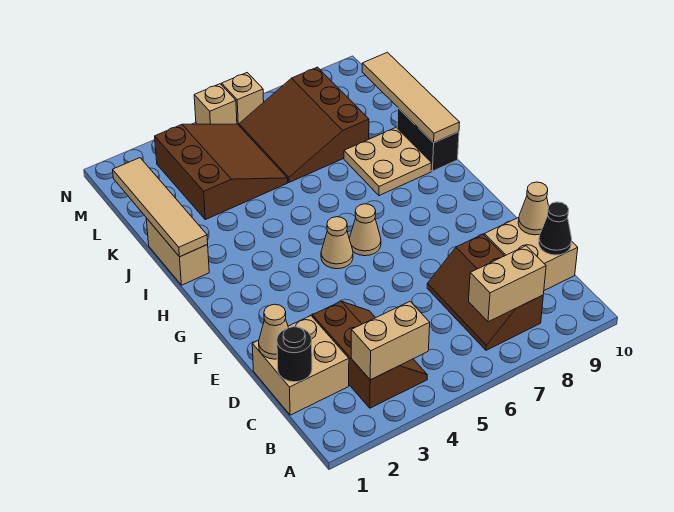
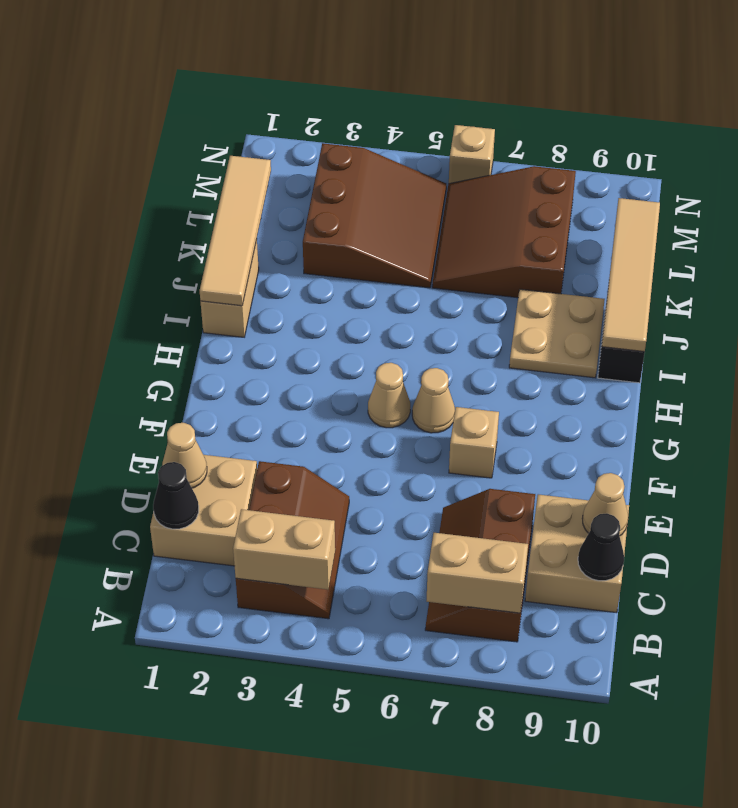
black 1x1 round brick [277,327,312,382] -> black 1x1 cone [153,462,199,529]
tan 1x1 brick [194,84,237,124] -> tan 1x1 brick moved to [449,407,499,478]

